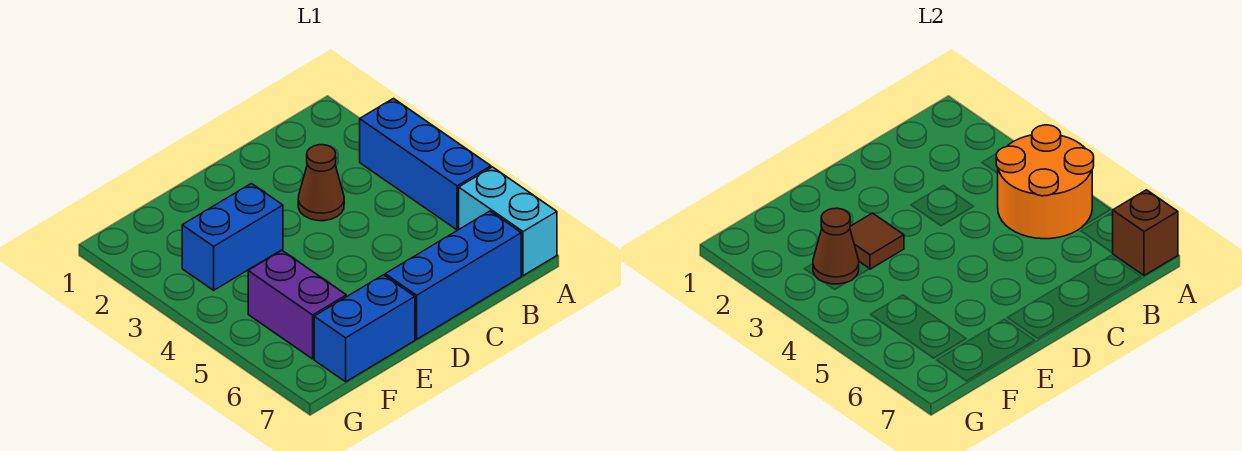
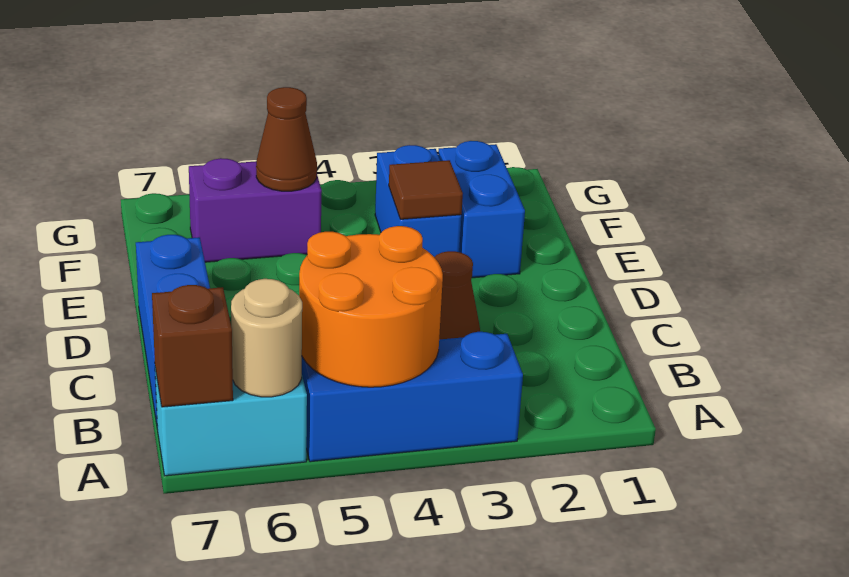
none -> tan 1x1 round brick [231,279,302,397]
blue 1x2 brick [314,275,415,382] -> blue 1x2 brick moved to [438,141,525,278]
brown 1x1 cone [813,208,859,284] -> brown 1x1 cone moved to [256,87,317,191]

